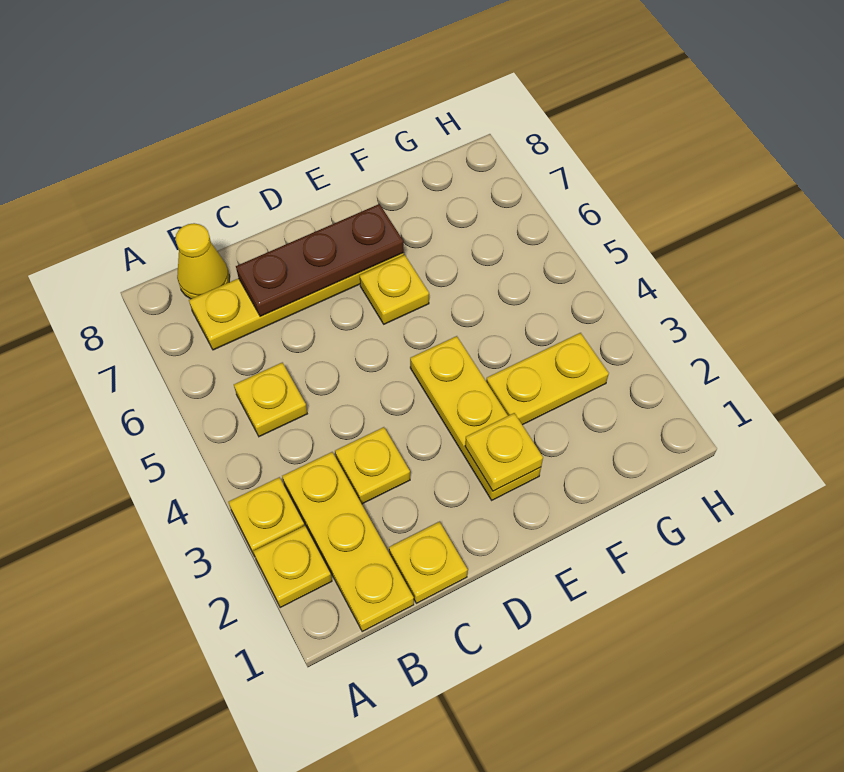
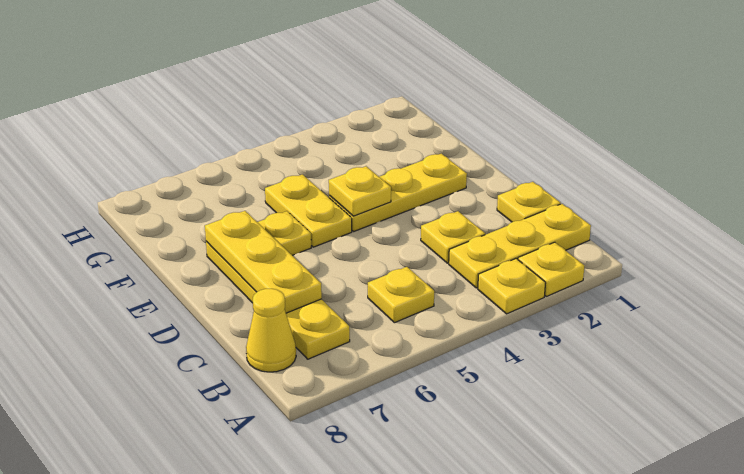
brown 1x3 plate [236,204,404,317] -> yellow 1x3 plate [205,211,322,313]
yellow 1x1 plate [465,413,543,491] -> yellow 1x1 plate moved to [329,166,391,216]
yellow 1x2 plate [486,333,609,425] -> yellow 1x2 plate moved to [265,174,352,247]

